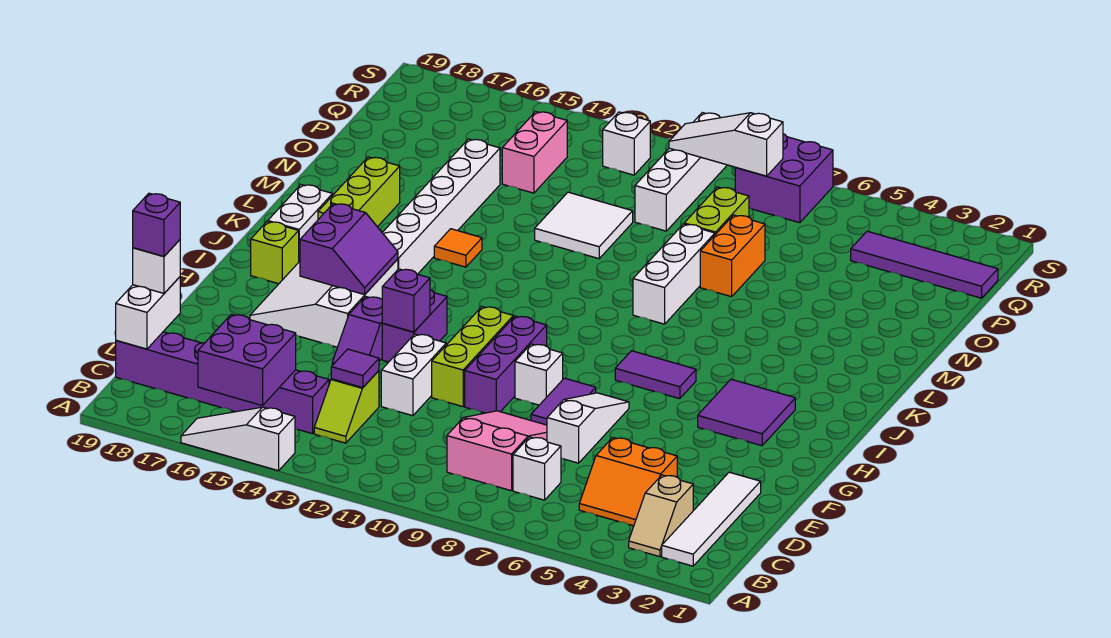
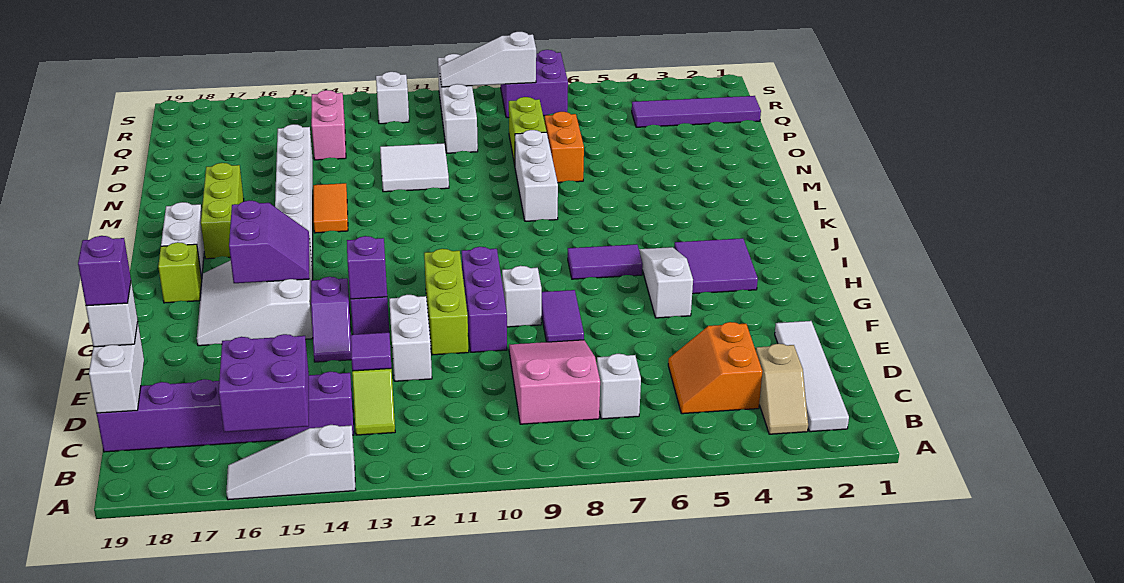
orange 2x2 slope [579,438,677,526] -> orange 2x2 slope turned to [668,322,762,414]
white 1x3 slope [547,393,629,463] -> white 1x3 slope moved to [639,247,693,318]
orange 1x1 tile [434,229,482,267] -> orange 1x2 tile [313,183,348,233]

